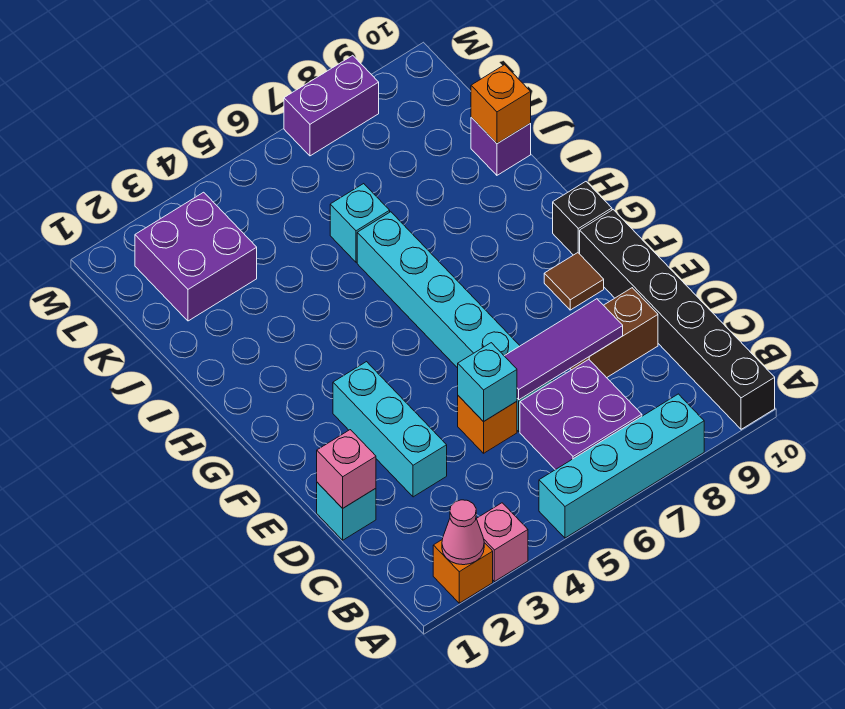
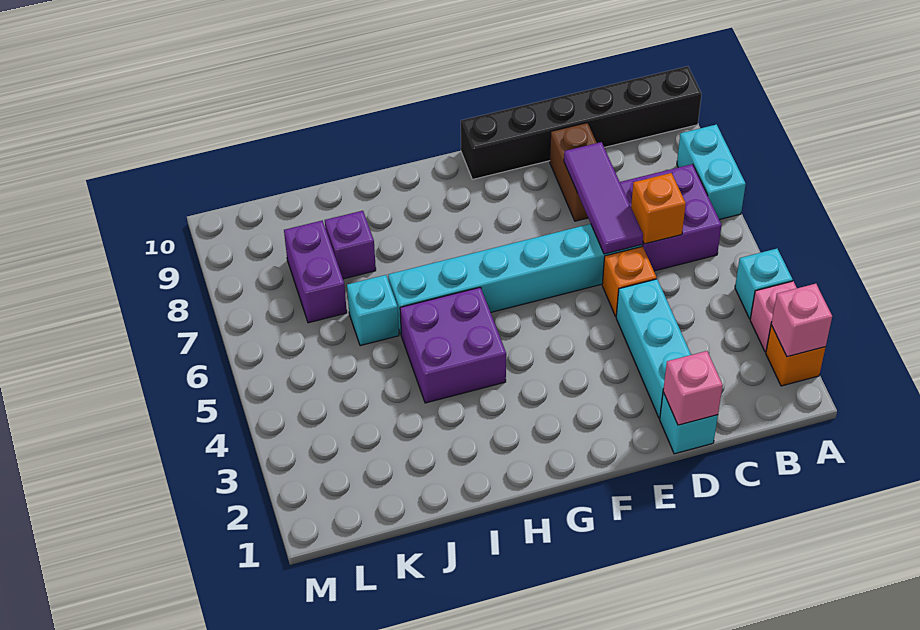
pink 1x1 cone [442,500,484,565] -> pink 1x1 brick [771,284,832,357]
cyan 1x4 brick [539,394,704,538] -> cyan 1x2 brick [677,125,746,220]
cyan 1x3 brick [333,362,447,497] -> cyan 1x3 brick turned to [616,279,691,418]
cyan 1x1 brick [458,343,517,422] -> cyan 1x1 brick moved to [735,249,793,319]
brown 1x1 tile [544,253,604,310] -> none
black 1x1 brick [553,182,612,255] -> none
purple 1x1 brick [471,118,531,175] -> purple 1x1 brick moved to [325,211,376,279]
orange 1x1 brick [471,65,531,144] -> orange 1x1 brick moved to [631,173,686,244]
purple 2x2 brick [135,192,257,321] -> purple 2x2 brick moved to [400,287,506,403]
purple 1x2 brick [284,55,379,156] -> purple 1x2 brick moved to [284,221,347,323]

